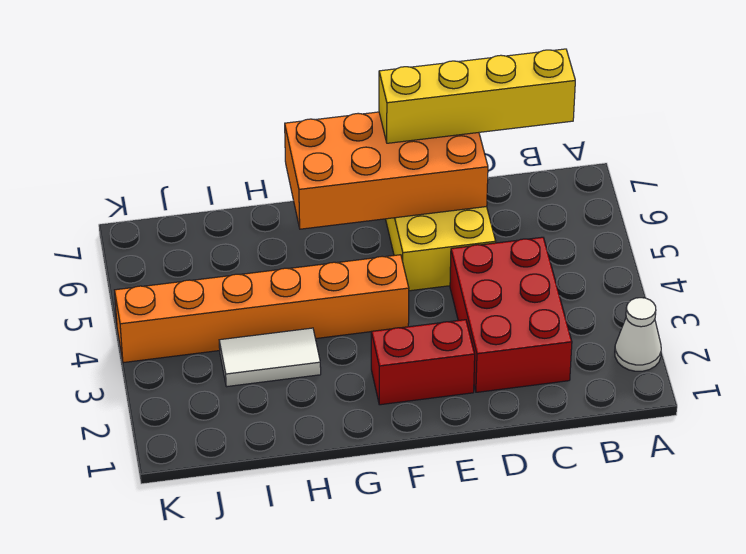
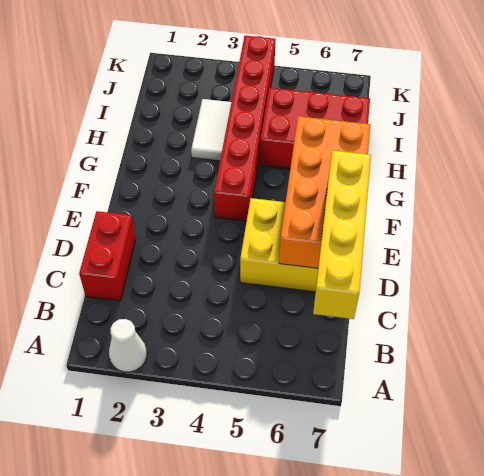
red 2x3 brick [450,237,572,392] -> red 2x3 brick moved to [260,88,370,169]
red 1x2 brick [371,320,475,405] -> red 1x2 brick moved to [79,211,136,301]
orange 1x6 brick [115,255,409,363] -> red 1x6 brick [214,36,276,221]

